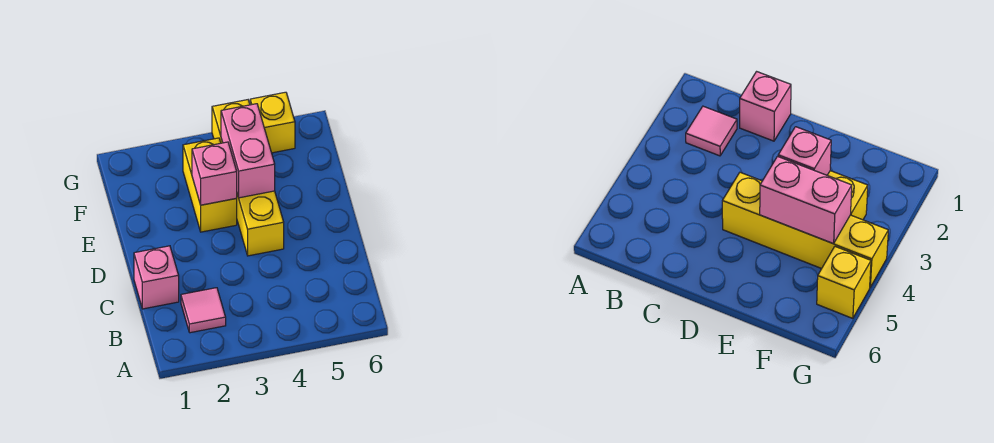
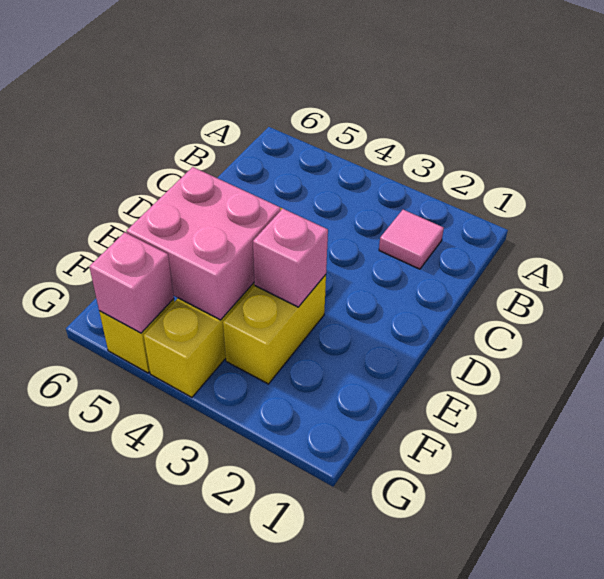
pink 1x1 brick [134,246,179,309] -> pink 1x1 brick moved to [89,232,174,333]
pink 1x2 brick [221,104,275,198] -> pink 2x2 brick [127,167,281,320]

